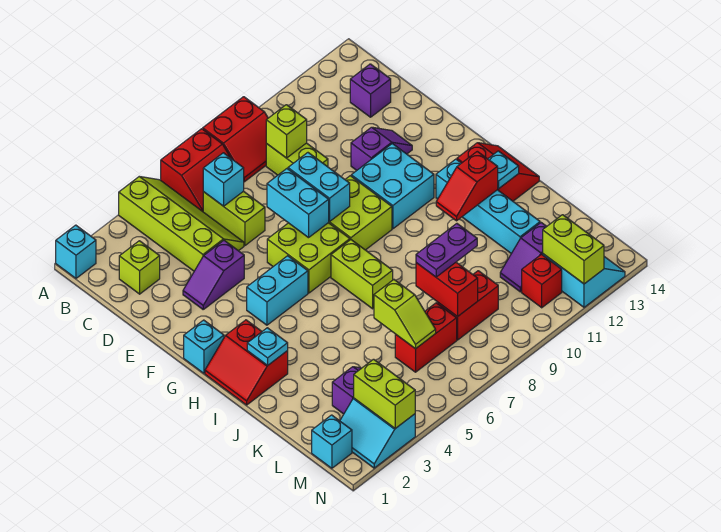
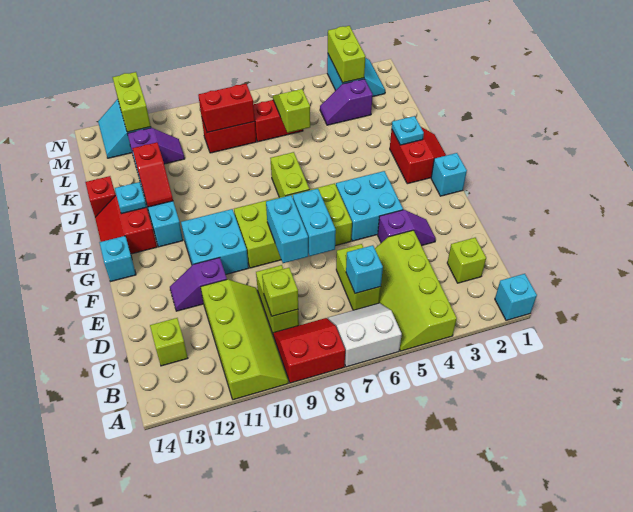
red 2x2 slope [161,129,231,212] -> white 2x2 slope [328,303,402,367]
none -> lime 2x4 slope [201,279,288,400]
purple 1x1 brick [350,64,391,117] -> lime 1x1 brick [150,318,188,366]
cyan 1x2 brick [247,256,308,325] -> cyan 2x2 brick [336,171,403,241]
red 1x2 slope [436,151,498,221] -> red 1x2 slope turned to [132,142,173,207]
red 1x2 brick [416,262,478,317] -> red 1x2 brick turned to [198,84,255,133]
purple 1x2 plate [416,224,477,277] -> none
cyan 1x1 brick [312,415,352,468] -> cyan 1x1 brick moved to [99,236,136,282]
red 1x1 brick [522,254,562,308] -> red 1x1 brick moved to [85,176,115,217]

